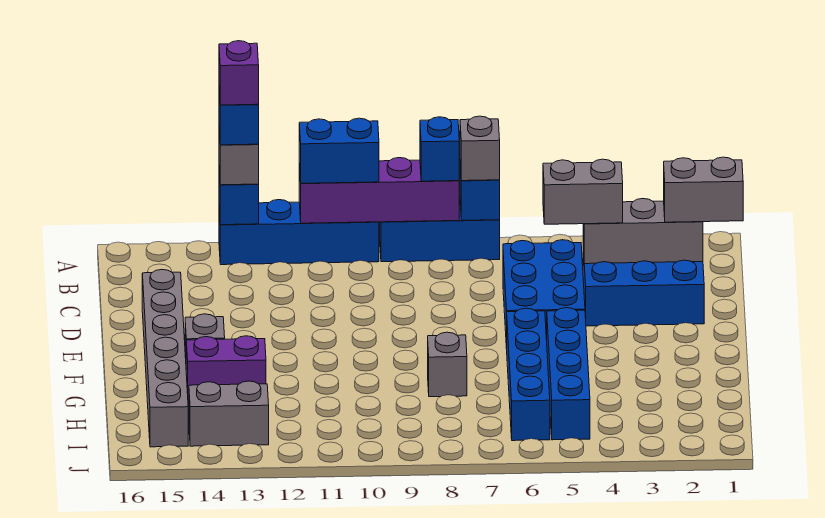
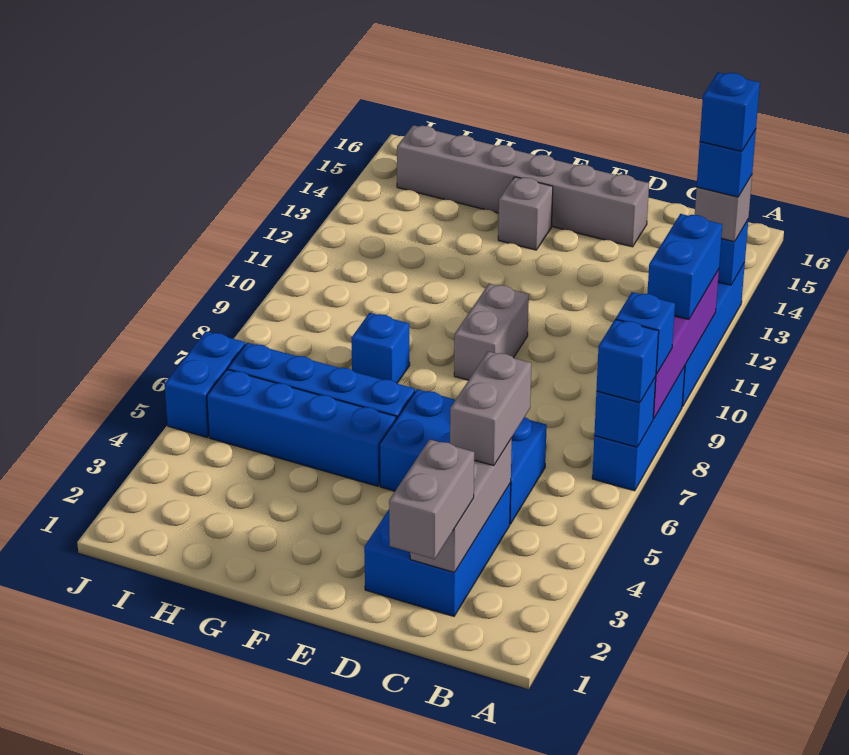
grey 1x1 brick [460,116,500,181] -> blue 1x1 brick [596,319,659,403]
purple 1x1 brick [219,41,259,105] -> blue 1x1 brick [700,73,760,151]
grey 1x1 brick [428,332,467,397] -> blue 1x1 brick [351,313,410,383]
purple 1x2 brick [186,336,266,401] -> none
grey 1x2 brick [189,381,269,446] -> grey 1x2 brick moved to [454,284,529,380]
none -> blue 1x2 brick [165,331,245,437]

